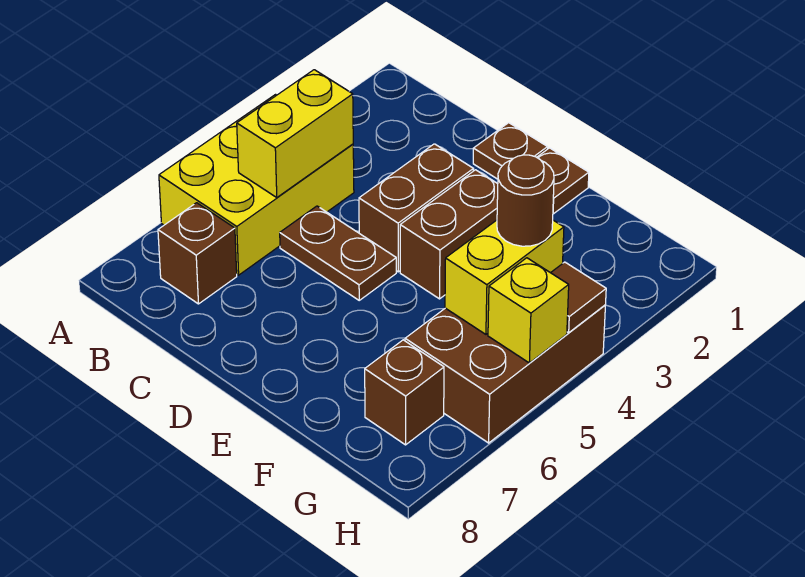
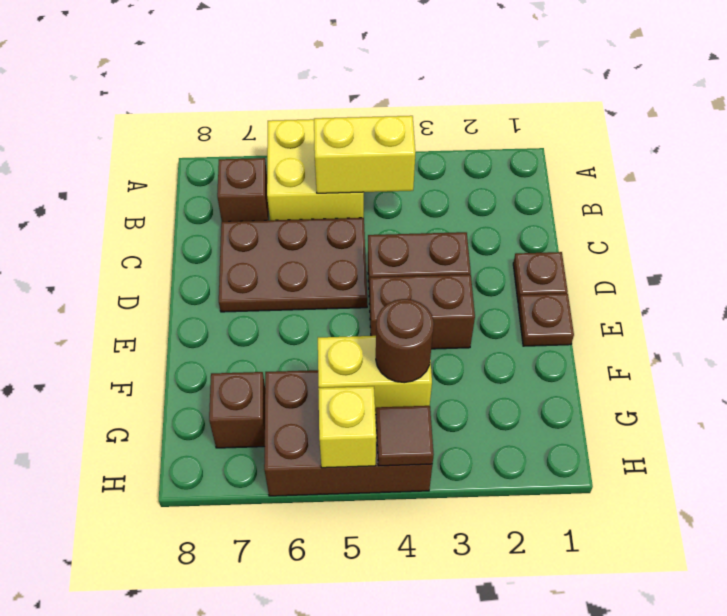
yellow 2x3 brick [159,95,354,275] -> yellow 2x2 brick [267,119,364,220]
brown 1x2 plate [280,206,396,300] -> brown 2x3 plate [219,218,367,312]

